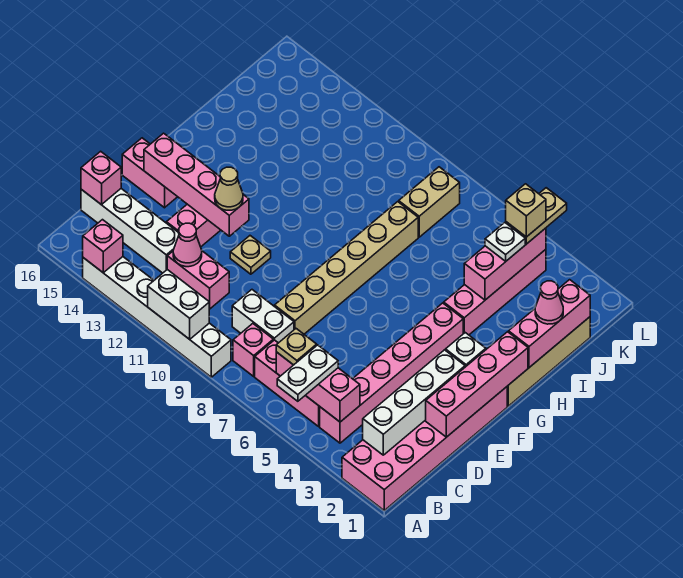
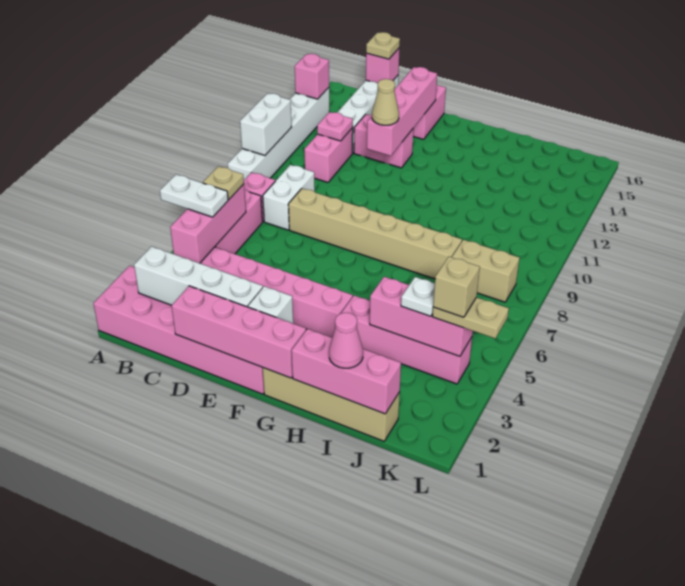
pink 1x1 cone [173,223,202,267] -> pink 1x1 plate [317,112,353,141]
tan 1x1 plate [230,236,271,274] -> tan 1x1 plate moved to [366,32,400,59]

